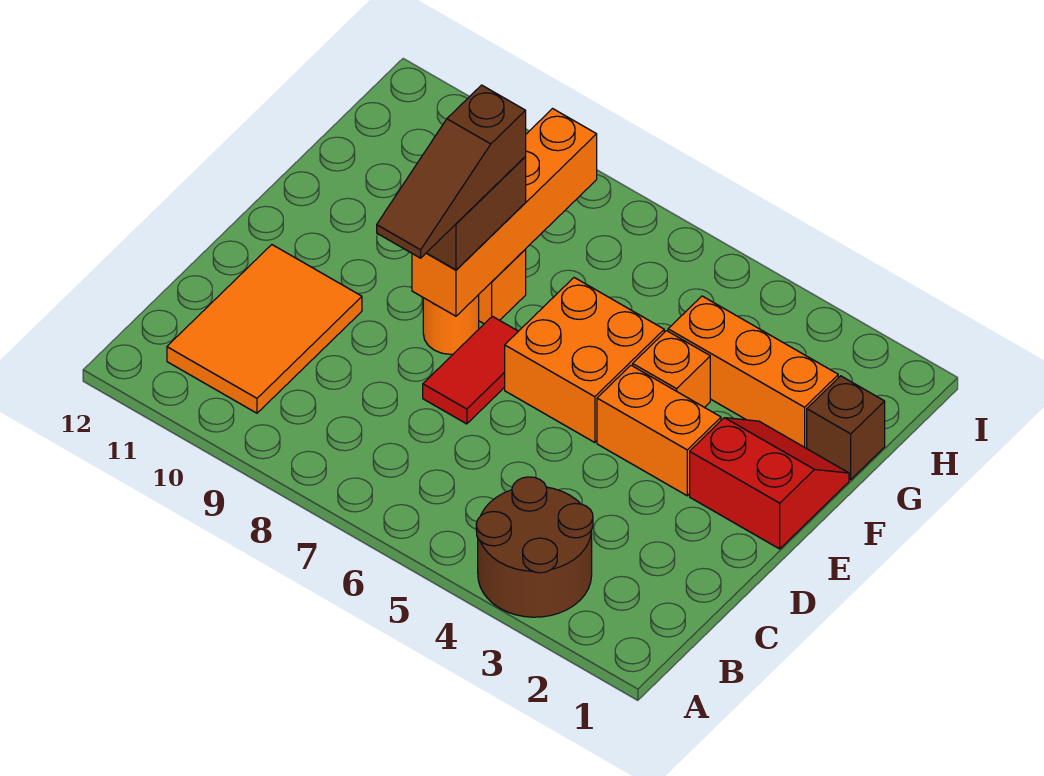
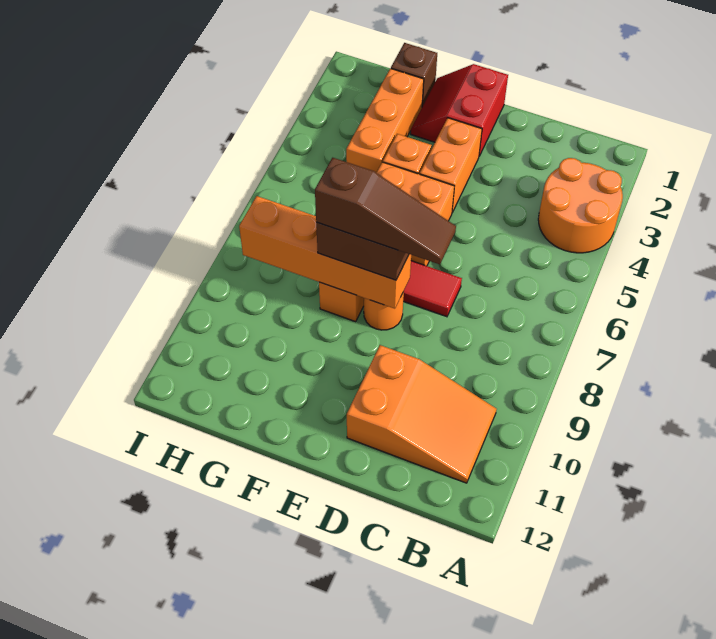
brown 2x2 round brick [476,477,593,617] -> orange 2x2 round brick [538,158,623,253]
orange 2x3 tile [167,245,362,413] -> orange 2x3 slope [347,345,496,483]

